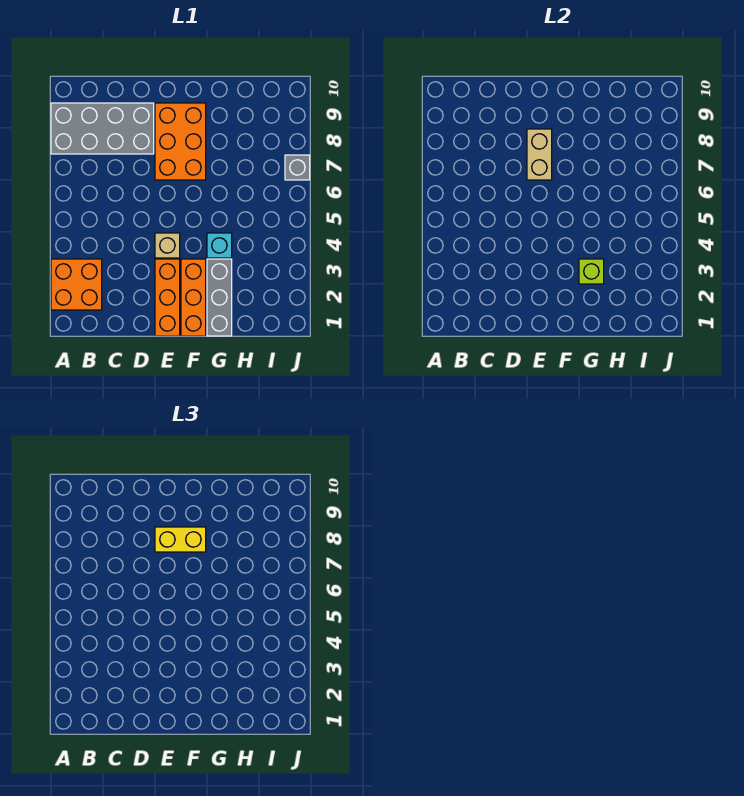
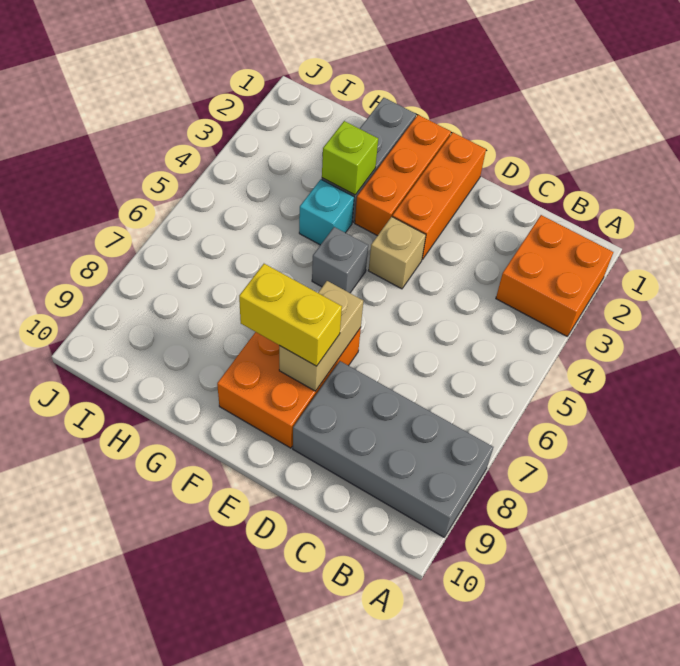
grey 1x1 brick [285,155,310,180] -> grey 1x1 brick moved to [312,227,368,293]

